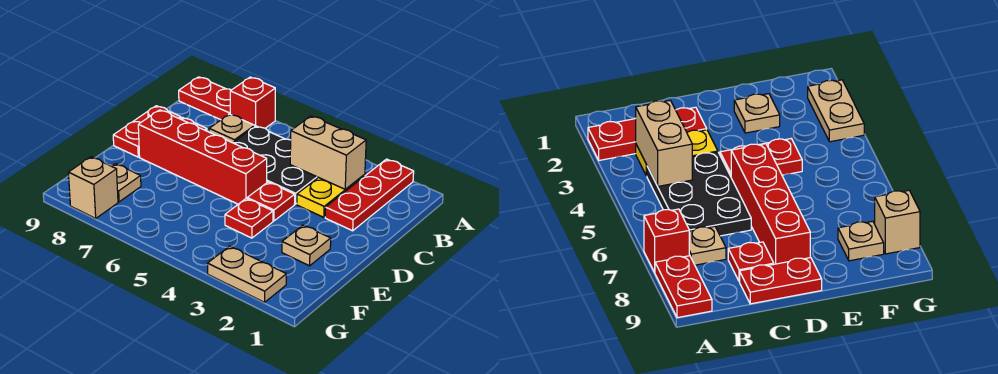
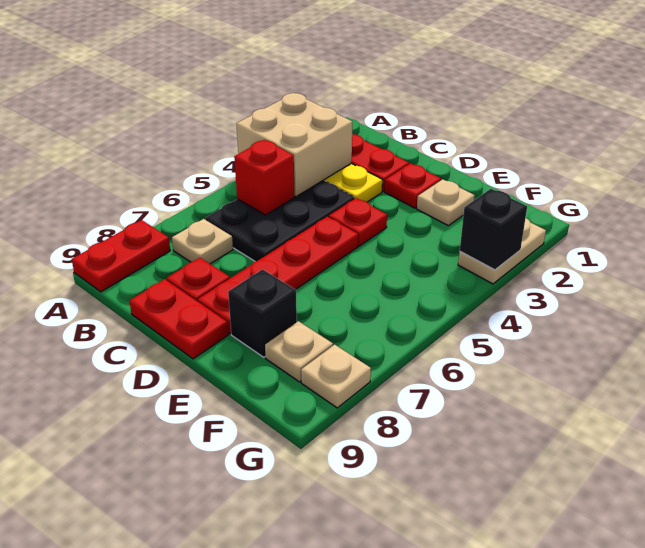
red 1x1 brick [230,77,275,128] -> red 1x1 brick moved to [234,140,295,215]
tan 1x2 brick [290,116,366,189] -> tan 2x2 brick [236,93,352,197]
red 1x4 brick [138,110,267,204] -> red 1x4 plate [198,217,358,334]
red 1x1 plate [225,199,273,238] -> red 1x1 plate moved to [385,163,441,208]
none -> black 1x1 brick [228,269,297,357]
none -> black 1x1 brick [460,189,527,270]
tan 1x1 brick [68,157,118,218] -> tan 1x1 plate [301,345,371,408]

